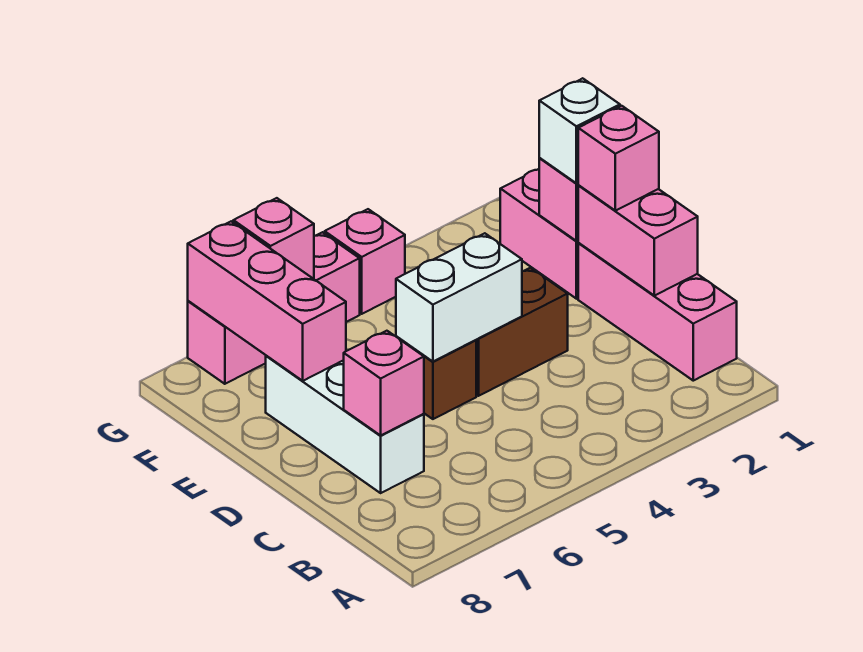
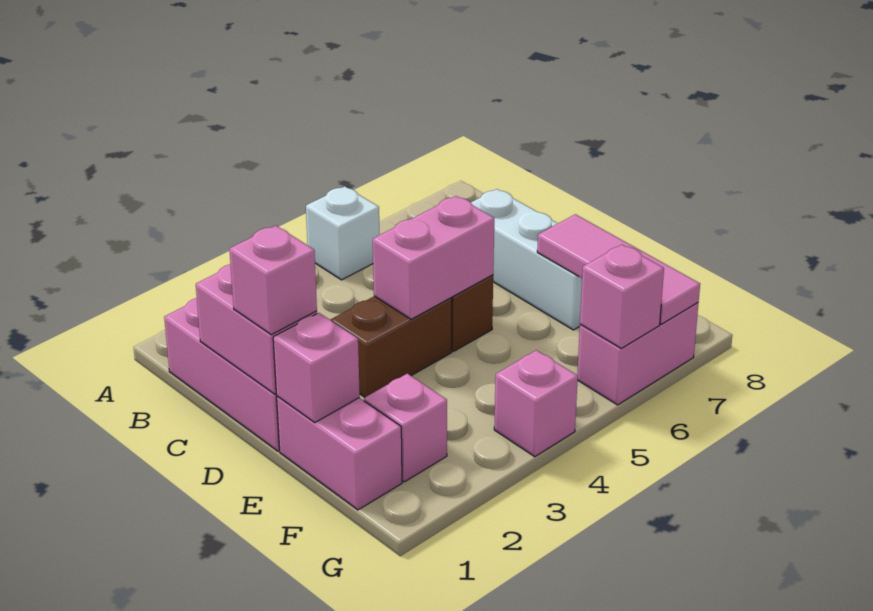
pink 1x1 brick [344,331,424,435] -> pink 1x1 brick moved to [364,374,447,482]
white 1x2 brick [396,233,522,362] -> pink 1x2 brick [373,196,494,319]
white 1x1 brick [539,78,620,183] -> white 1x1 brick moved to [306,186,380,280]
pink 1x3 brick [188,221,346,381] -> pink 1x3 tile [537,214,700,324]
pink 1x3 brick [188,232,360,384] -> pink 1x2 brick [577,303,698,405]

